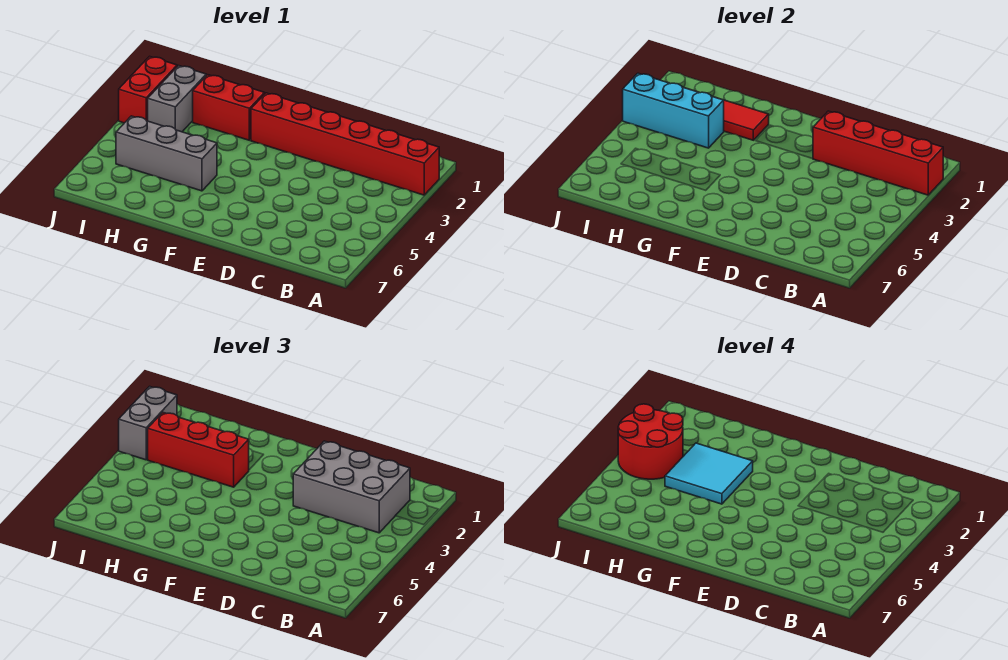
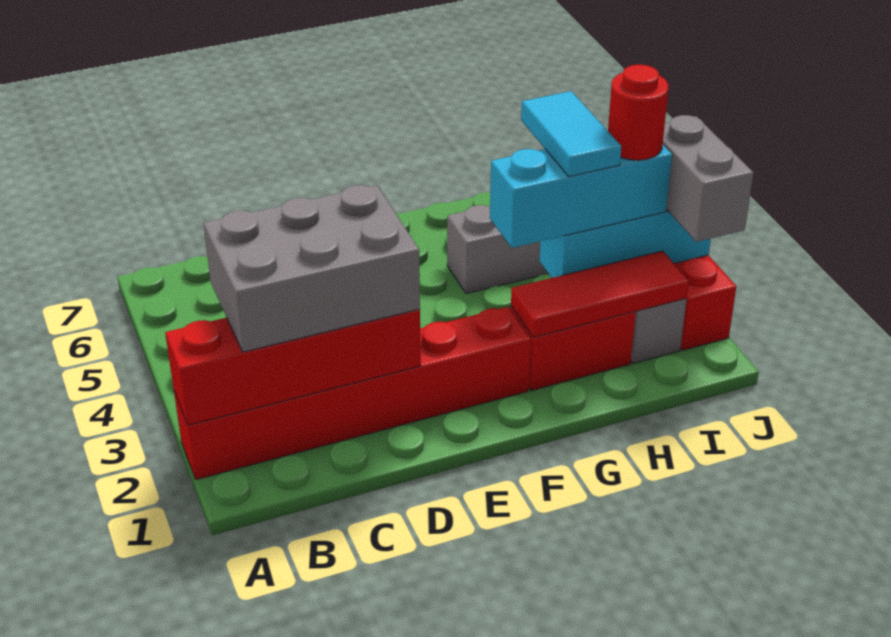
red 1x3 brick [148,413,249,487] -> cyan 1x3 brick [490,145,672,248]
cyan 2x2 tile [665,443,753,504] -> cyan 1x2 tile [521,91,621,177]
red 2x2 round brick [618,404,683,479] -> red 1x1 round brick [608,65,668,160]

